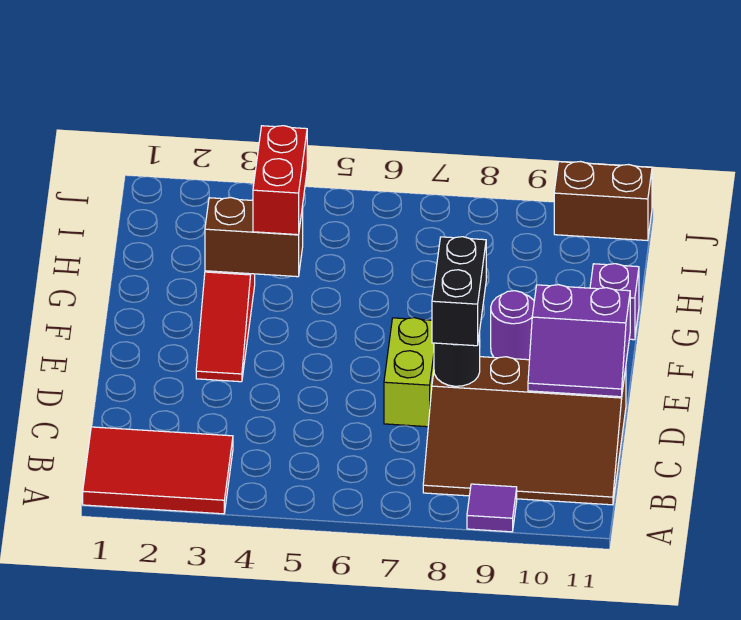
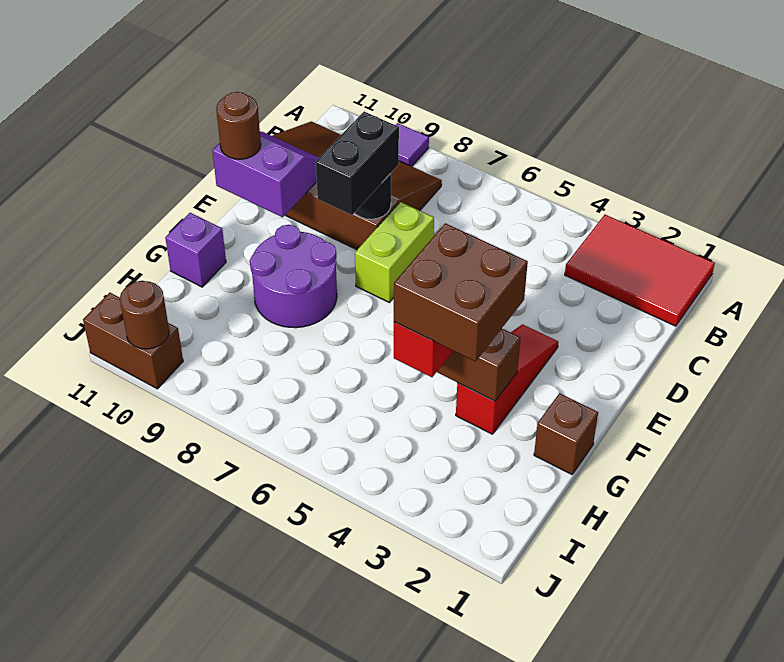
none -> brown 1x1 round brick [216,92,261,159]
purple 1x1 round brick [491,291,534,360] -> purple 2x2 round brick [250,225,337,328]
none -> brown 1x1 brick [534,393,598,474]
none -> brown 2x2 brick [394,223,528,361]
none -> brown 1x1 round brick [120,281,169,349]

